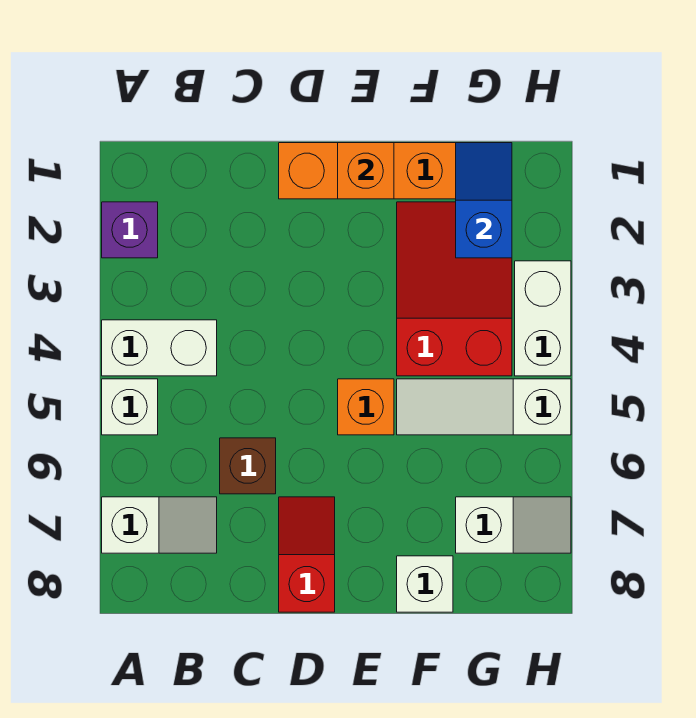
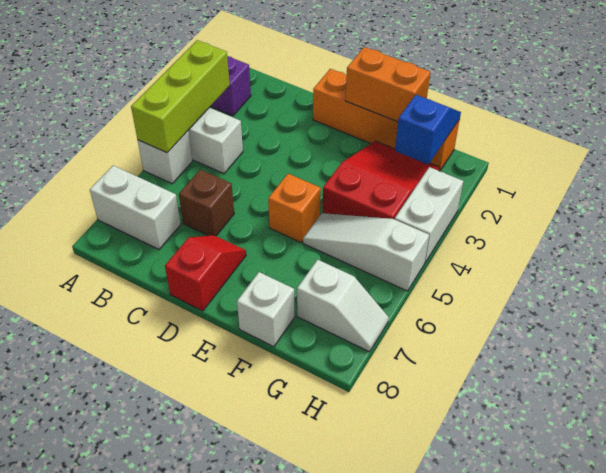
none -> lime 1x3 brick [131,40,230,153]
white 1x2 slope [102,497,217,553] -> white 1x2 brick [90,166,181,249]
orange 1x1 brick [338,143,394,199] -> orange 1x2 brick [345,47,430,122]

